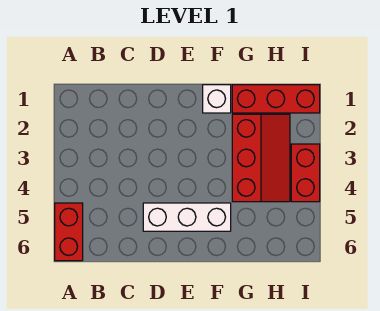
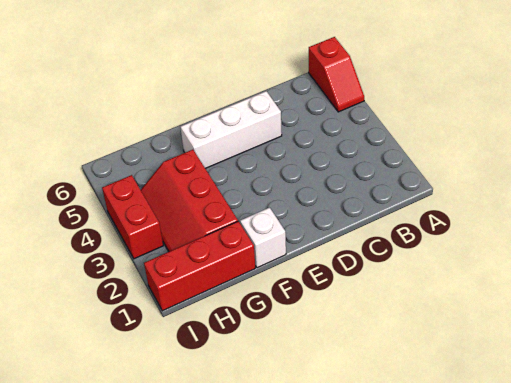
red 1x2 brick [55,203,83,261] -> red 1x2 slope [309,37,364,112]

